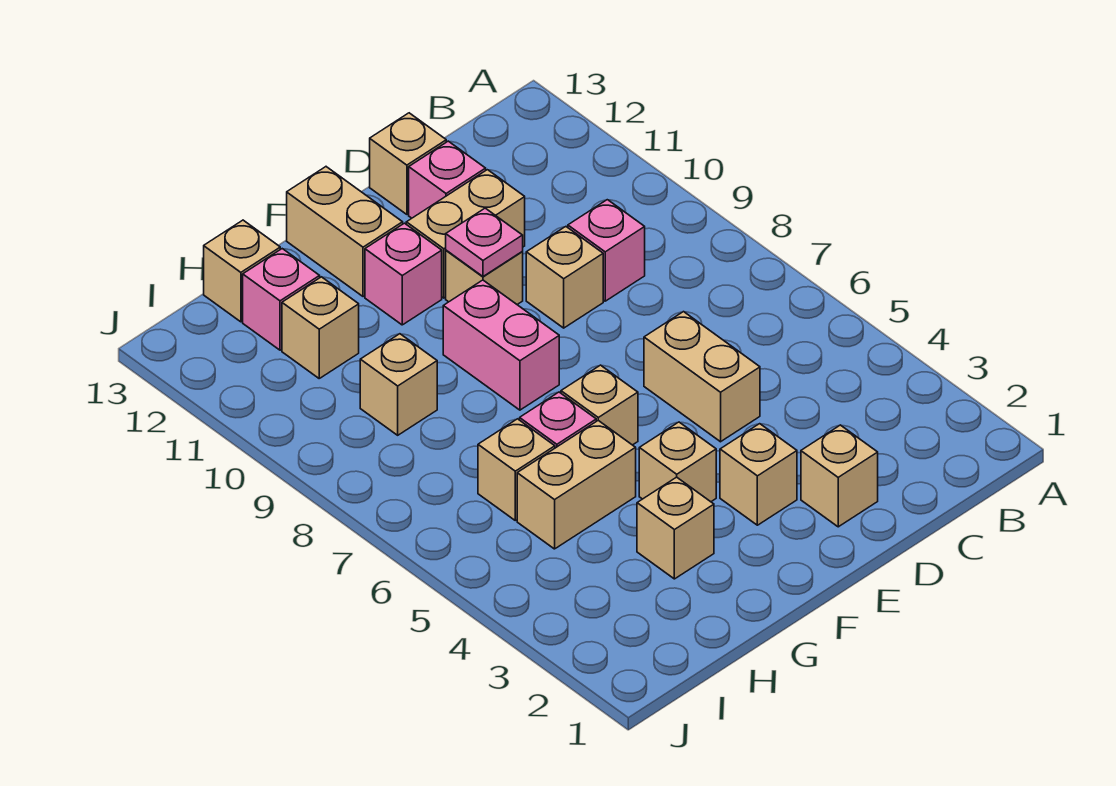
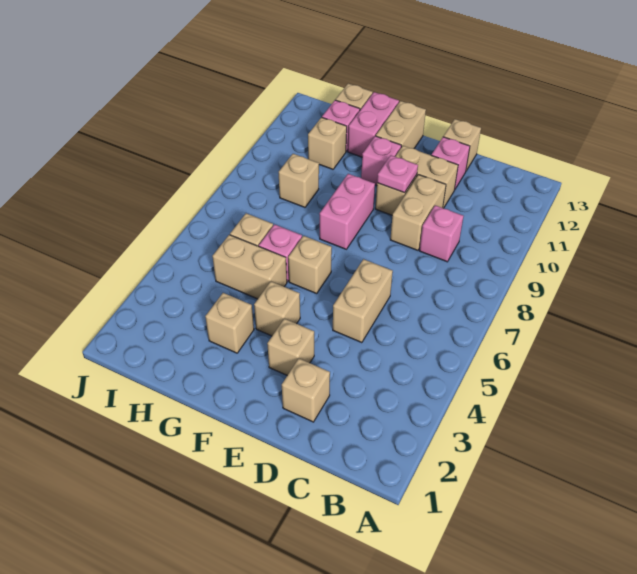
tan 1x1 brick [526,227,603,328] -> tan 1x2 brick [390,175,446,250]
none -> pink 1x2 brick [348,92,399,157]

